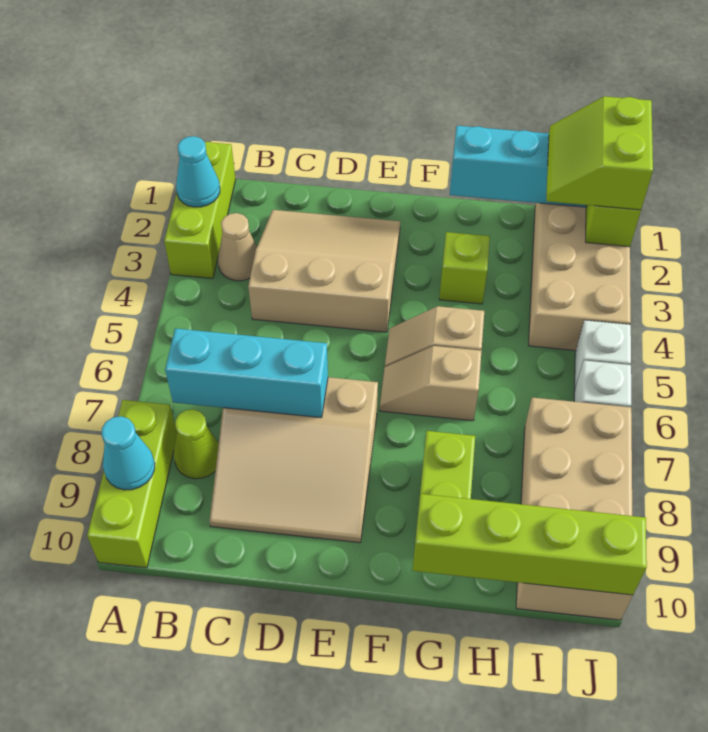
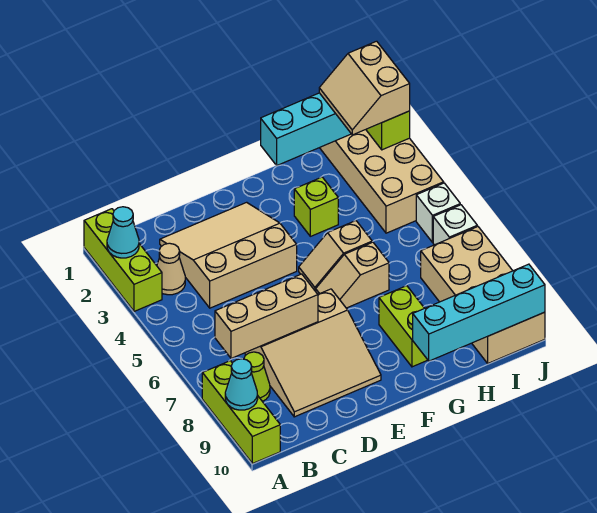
cyan 1x3 brick [165,328,328,418] -> tan 1x3 brick [215,274,318,358]
lime 1x4 brick [412,494,647,595] -> cyan 1x4 brick [413,264,545,361]
lime 2x2 slope [546,96,653,210] -> tan 2x2 slope [319,41,410,135]

